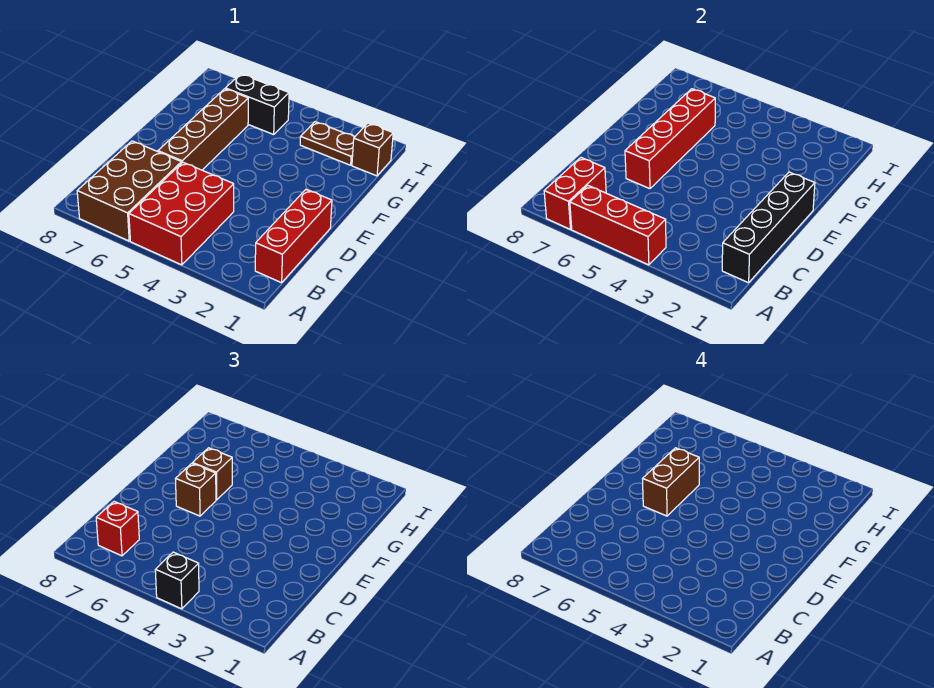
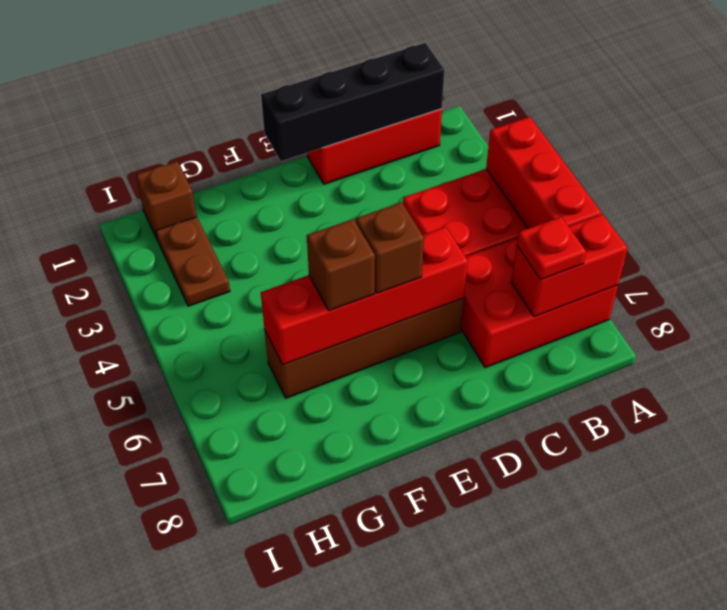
black 1x1 brick [155,552,199,609] -> none
brown 2x3 brick [77,141,181,241] -> red 2x3 brick [461,238,618,368]
red 1x1 brick [96,502,139,556] -> red 1x1 plate [517,217,586,280]
brown 1x2 brick [643,448,699,516] -> none
black 1x2 brick [225,74,289,134] -> none

